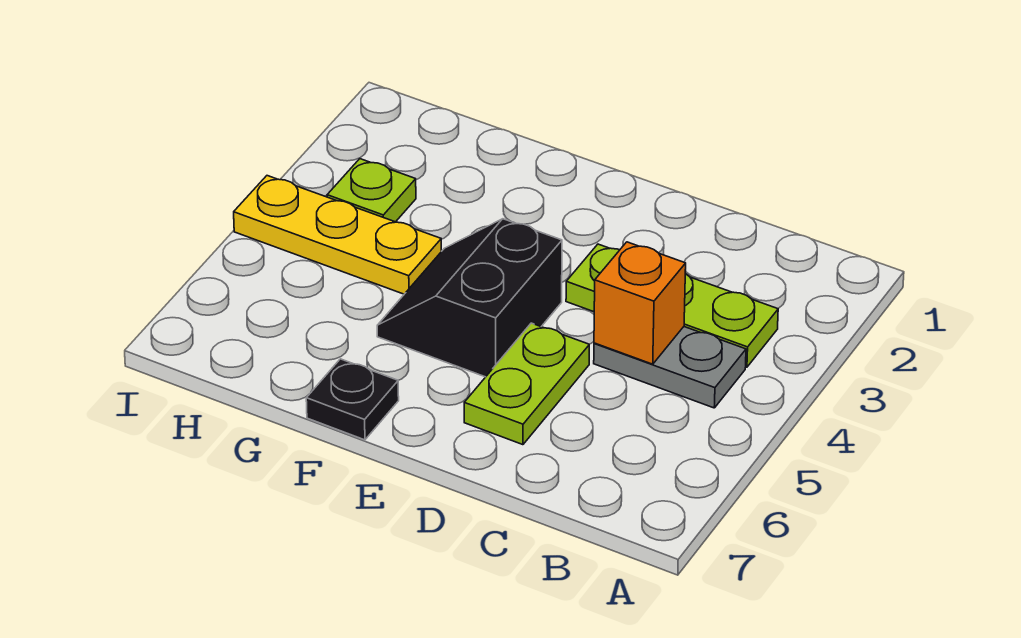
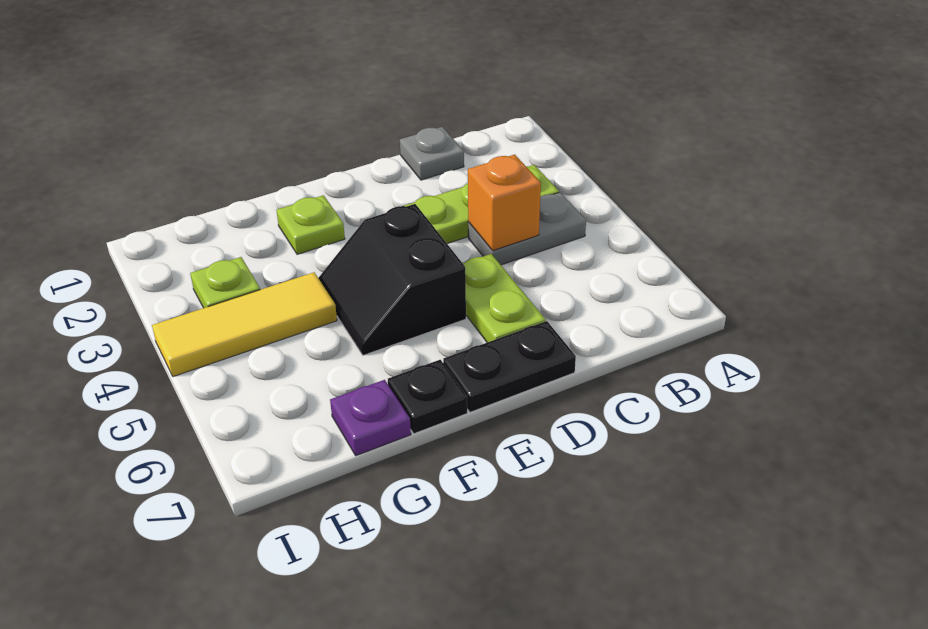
none -> grey 1x1 plate [400,127,464,180]
none -> black 1x2 plate [443,321,576,412]
none -> lime 1x1 plate [276,195,345,254]
yellow 1x3 plate [234,176,441,294] -> yellow 1x3 tile [152,272,337,377]
none -> purple 1x1 plate [330,380,411,456]

